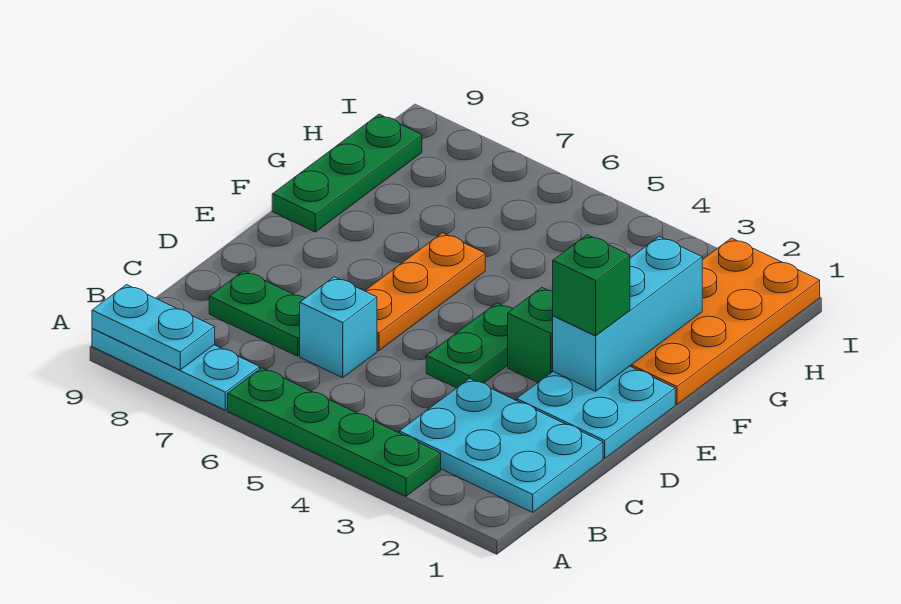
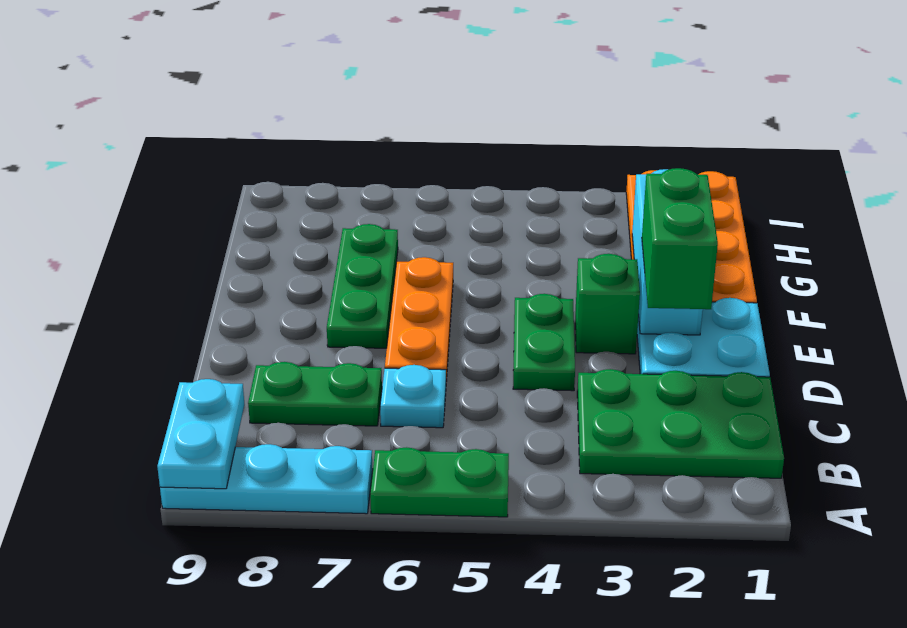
green 1x4 plate [228,368,441,496] -> green 1x2 plate [370,447,509,517]
cyan 1x2 plate [92,285,215,370] -> cyan 1x2 plate turned to [157,379,244,489]
cyan 2x3 plate [399,378,603,512] -> green 2x3 plate [577,369,784,478]
cyan 1x1 brick [300,277,377,378] -> cyan 1x1 plate [380,365,446,428]
green 1x1 brick [553,235,630,336] -> green 1x2 brick [642,168,718,309]
green 1x3 plate [272,114,422,232] -> green 1x3 plate moved to [327,224,398,348]

